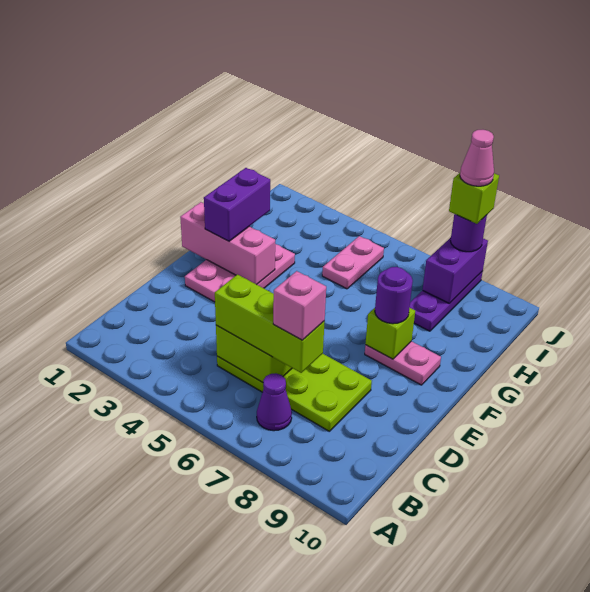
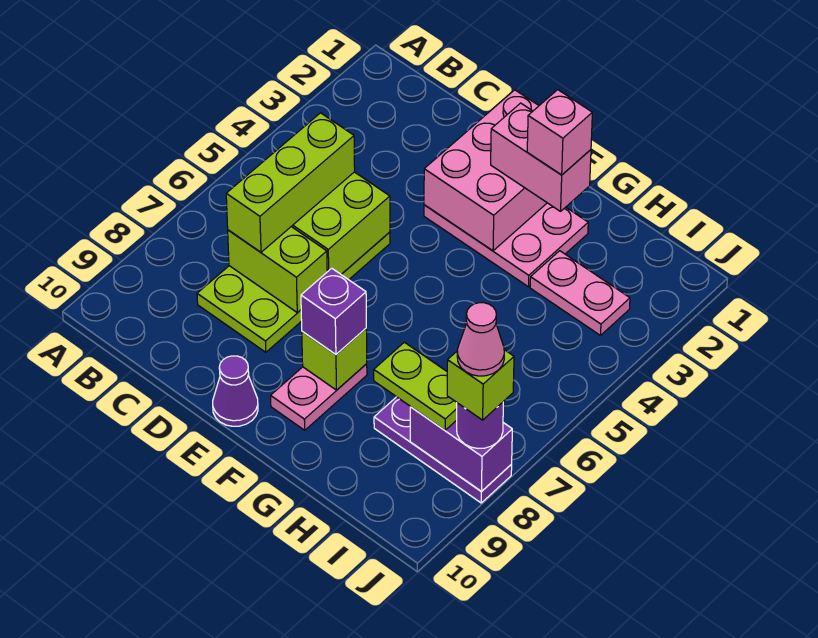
purple 1x1 cone [257,373,292,431] -> purple 1x1 cone moved to [213,356,258,426]
none -> lime 1x2 brick [228,227,327,313]
pink 1x1 brick [273,271,326,340] -> pink 1x1 brick moved to [527,90,592,175]
pink 1x3 brick [180,202,275,285] -> pink 2x3 brick [424,90,547,251]
purple 1x2 brick [204,168,270,241] -> pink 1x2 brick [491,103,591,211]
purple 1x1 round brick [375,267,413,324] -> purple 1x1 brick [301,268,366,354]
pink 1x2 plate [322,236,384,289] -> pink 1x2 plate moved to [530,251,630,335]
none -> lime 1x2 plate [374,342,457,430]

